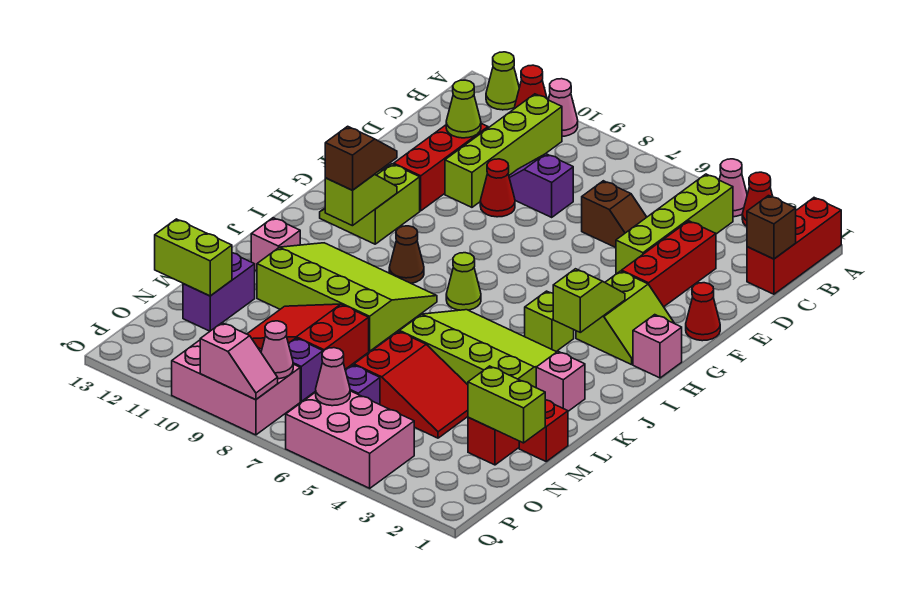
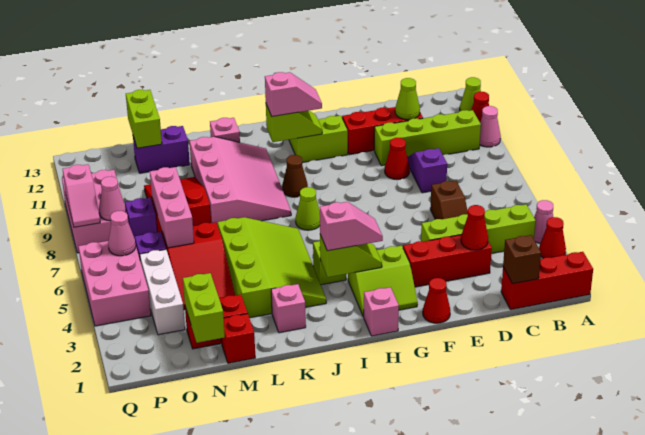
none -> red 1x1 cone [461,205,488,250]
none -> pink 1x2 slope [320,202,383,251]
brown 1x2 slope [325,126,397,190] -> pink 1x2 slope [265,72,322,117]
lime 3x4 slope [257,243,437,351] -> pink 3x4 slope [190,137,291,225]
none -> pink 1x3 brick [150,167,194,248]
none -> white 1x3 brick [140,249,185,335]

